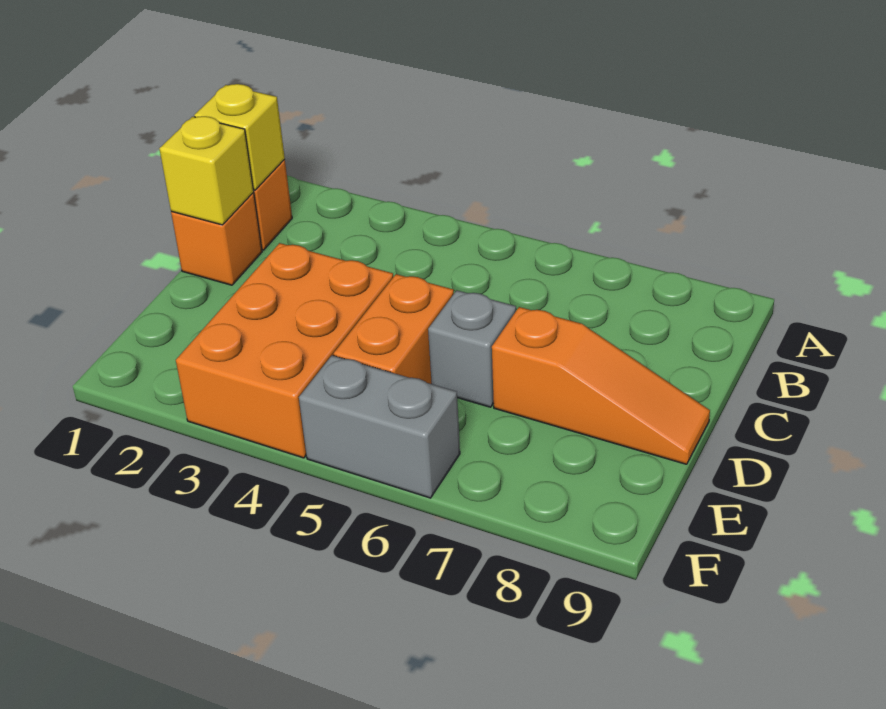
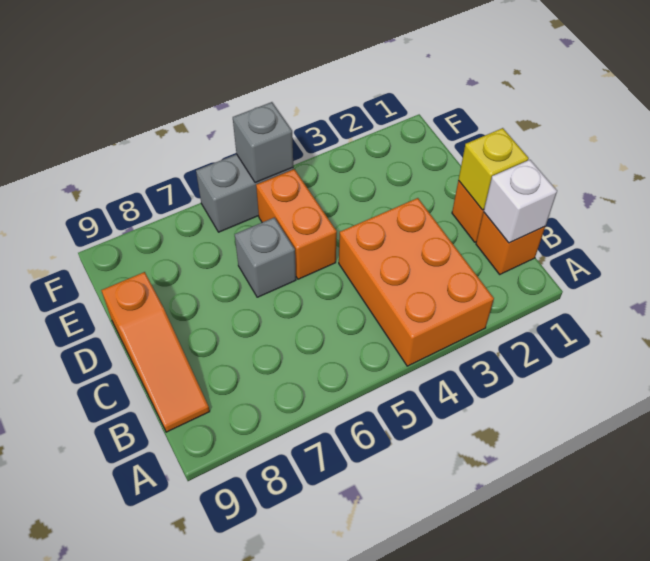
yellow 1x1 brick [194,84,285,190] -> white 1x1 brick [484,160,557,243]
orange 2x3 brick [176,243,393,458] -> orange 2x3 brick moved to [339,198,494,366]
orange 1x3 slope [492,307,710,464] -> orange 1x3 slope turned to [101,272,210,432]
none -> grey 1x1 brick [233,102,293,183]

